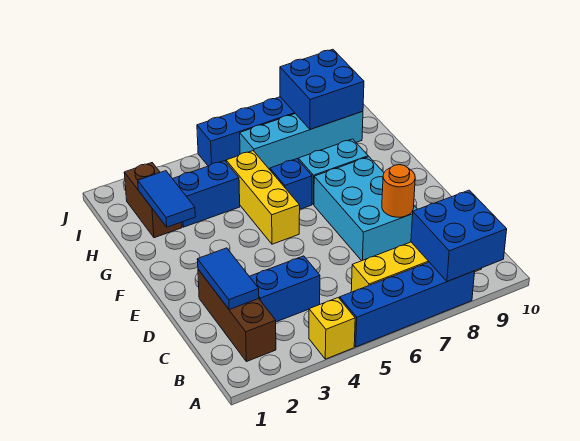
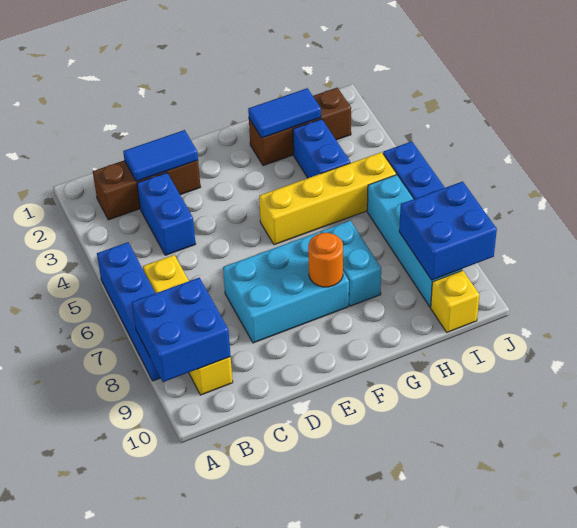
yellow 1x1 brick [309,298,355,359] -> yellow 1x1 brick moved to [431,270,479,332]
orange 1x1 round brick [382,165,415,217] -> orange 1x1 round brick moved to [308,233,343,287]
yellow 1x3 brick [226,151,300,244] -> yellow 1x4 brick [259,152,396,245]
blue 1x1 brick [270,159,312,209] -> none
brown 1x2 brick [124,163,182,238] -> brown 1x3 brick [249,88,351,166]

